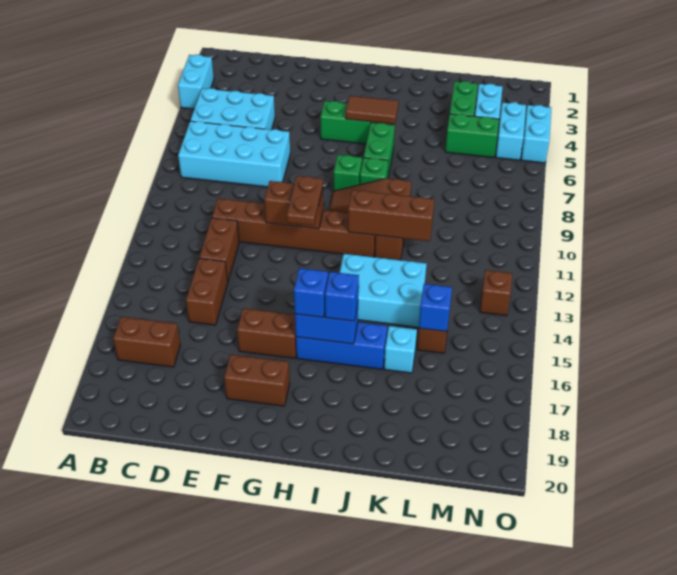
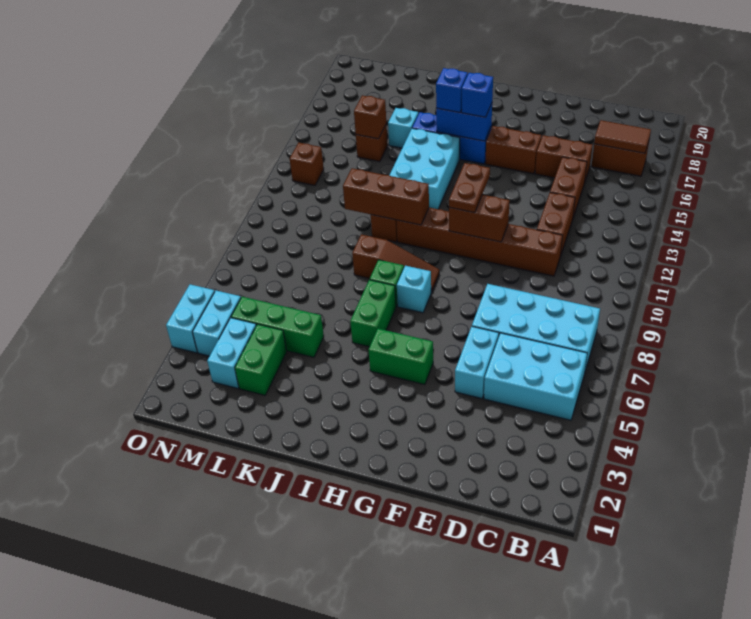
cyan 1x2 brick [178,55,214,109] -> cyan 1x2 brick moved to [455,327,499,399]
brown 1x2 brick [224,355,290,406] -> brown 1x2 brick moved to [535,135,593,181]
brown 1x2 tile [346,96,398,124] -> brown 1x2 tile moved to [594,120,651,153]
green 1x1 brick [334,155,362,191] -> cyan 1x1 brick [397,266,431,313]
cyan 2x3 brick [340,254,427,327] -> cyan 2x3 brick turned to [390,128,460,209]
green 1x2 brick [445,114,499,158] -> green 1x3 brick [231,297,324,357]
blue 1x1 brick [419,284,452,332] -> brown 1x1 brick [354,95,386,139]

